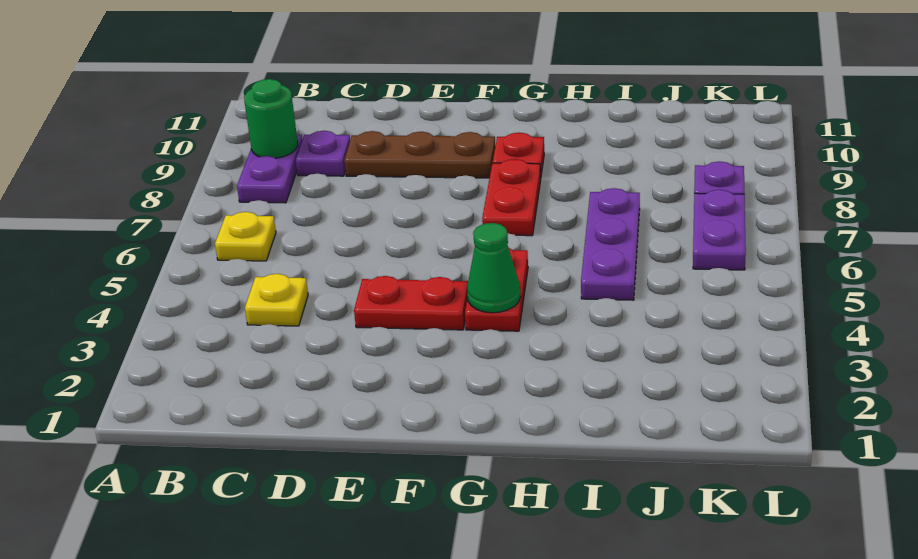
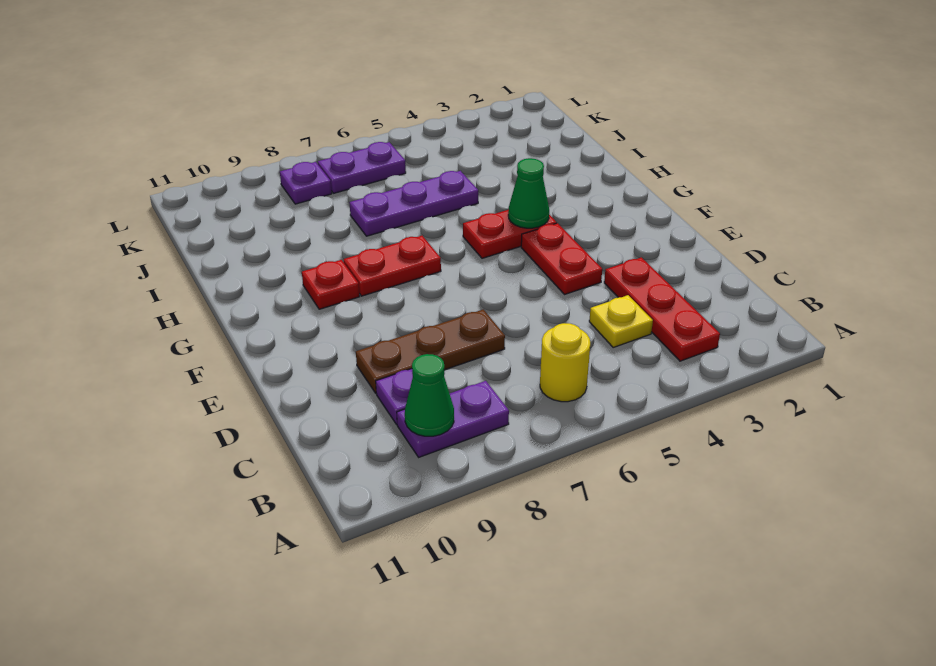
none -> red 1x3 plate [604,257,720,361]
yellow 1x1 plate [215,212,276,261] -> yellow 1x1 round brick [540,323,590,402]
green 1x1 round brick [244,79,298,158] -> green 1x1 cone [405,354,454,436]
brown 1x3 plate [344,131,495,178] -> brown 1x3 plate turned to [356,309,505,393]

